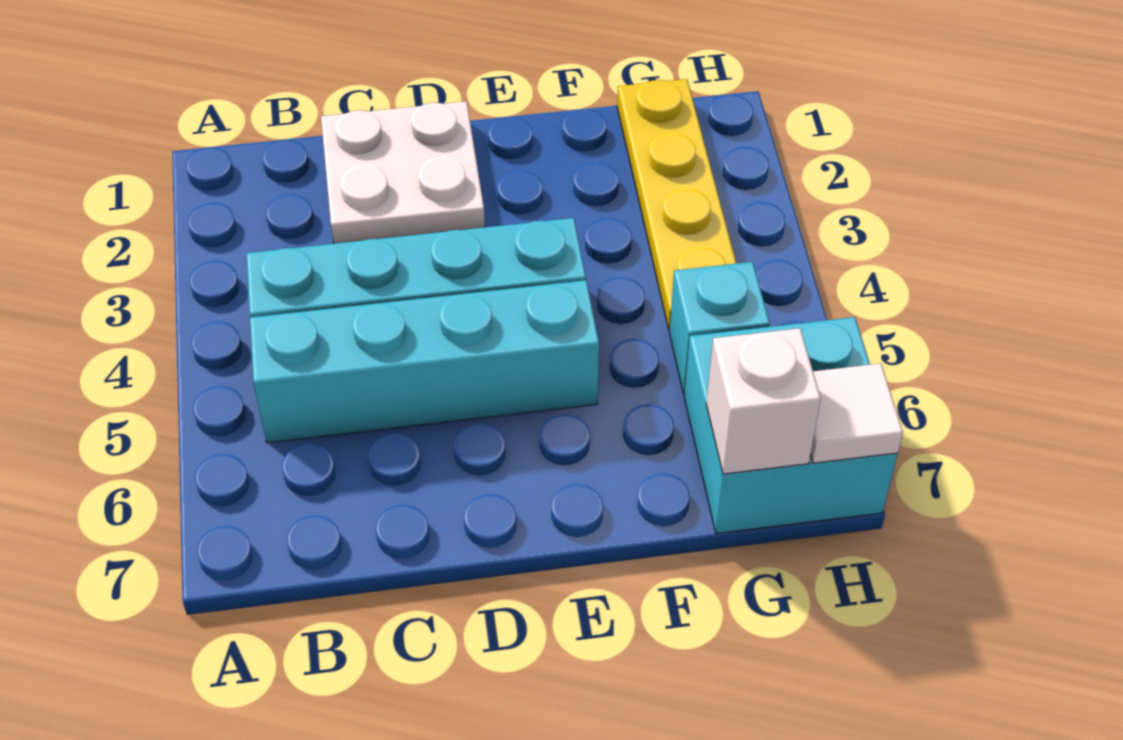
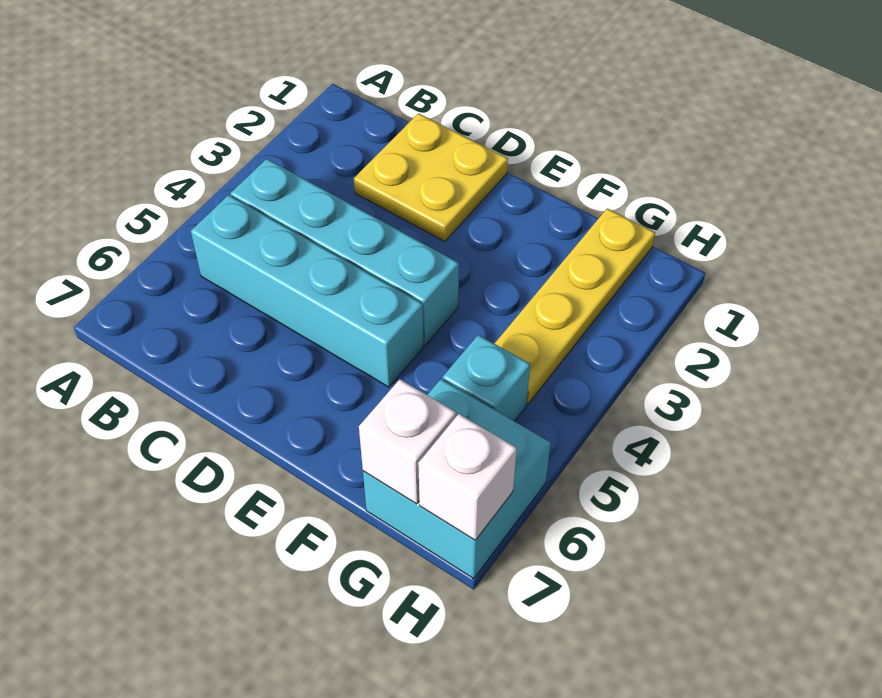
white 2x2 plate [321,101,485,244] -> yellow 2x2 plate [354,113,508,241]
white 1x1 tile [811,363,903,463] -> white 1x1 brick [418,414,517,540]

